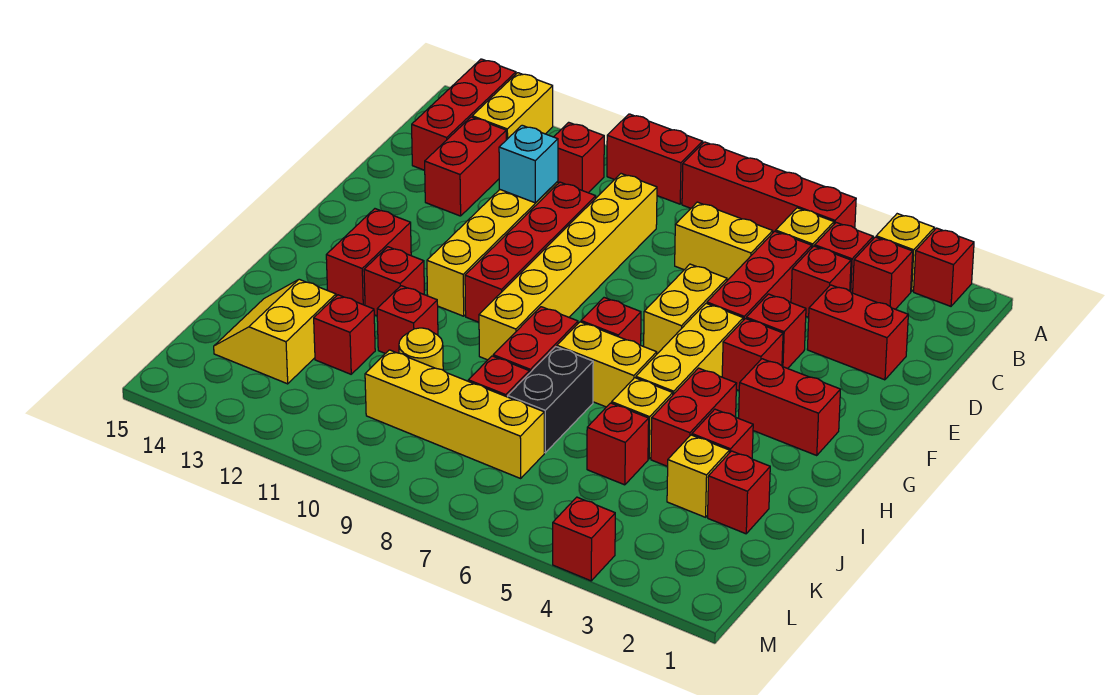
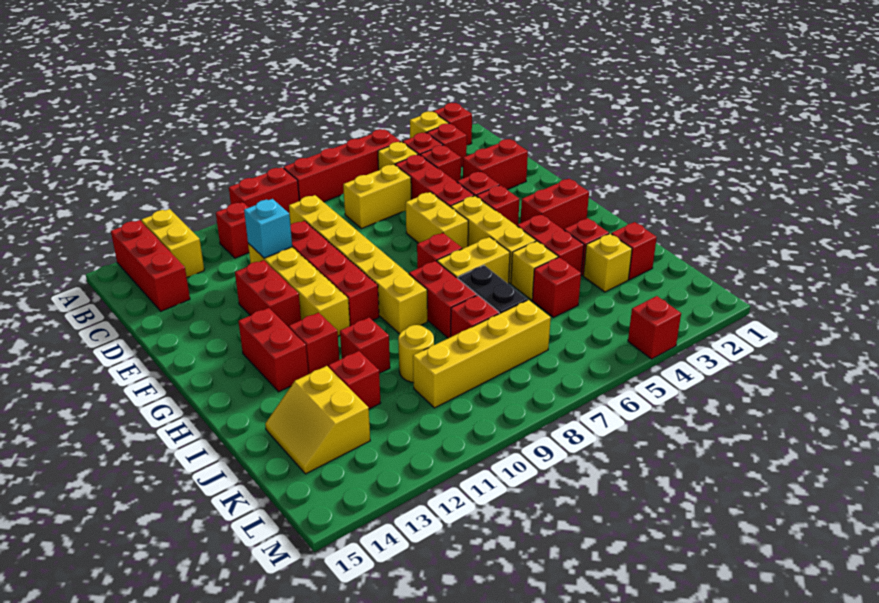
red 1x2 brick [424,117,506,216] -> red 1x2 brick moved to [235,260,301,327]

